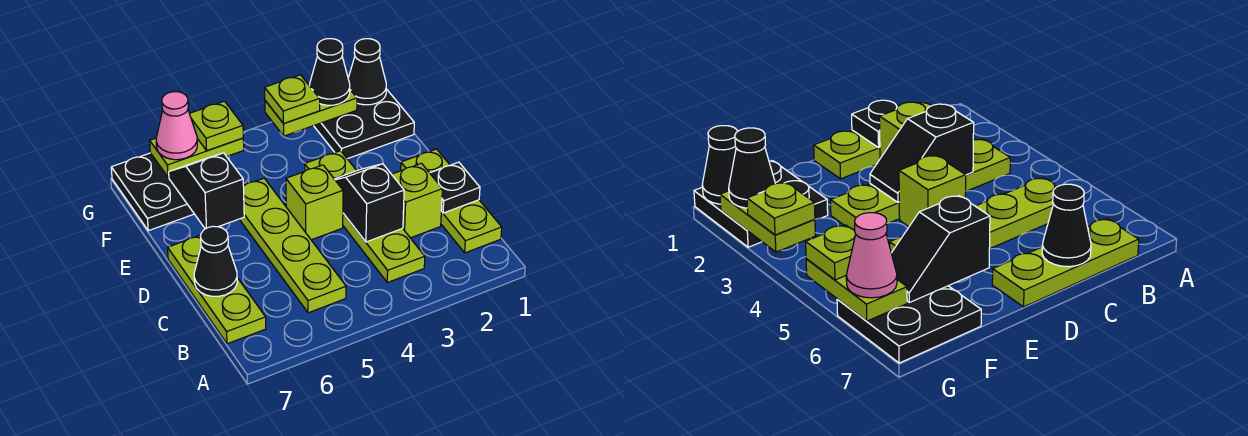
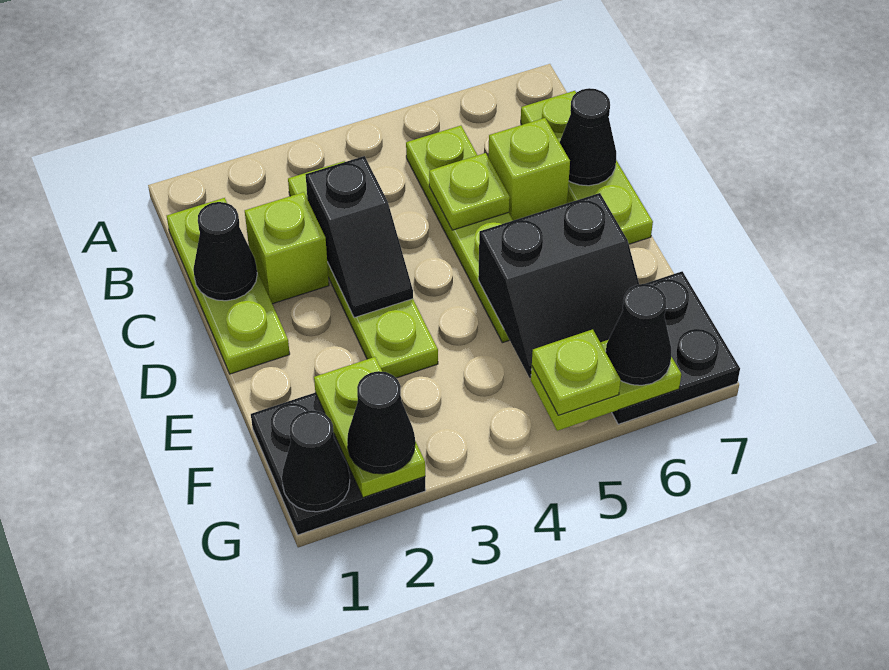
black 1x1 plate [430,162,480,213] -> black 1x1 cone [193,202,257,301]
lime 1x1 brick [286,165,343,240] -> lime 1x1 brick moved to [488,118,570,220]
black 1x2 slope [169,153,244,229] -> black 2x2 slope [478,193,639,378]
lime 1x2 plate [265,84,357,136] -> lime 1x2 plate turned to [314,357,425,497]
lime 1x1 plate [265,75,320,123] -> lime 1x1 plate moved to [429,153,510,230]
pink 1x1 cone [156,92,197,160] -> black 1x1 cone [606,284,671,385]

